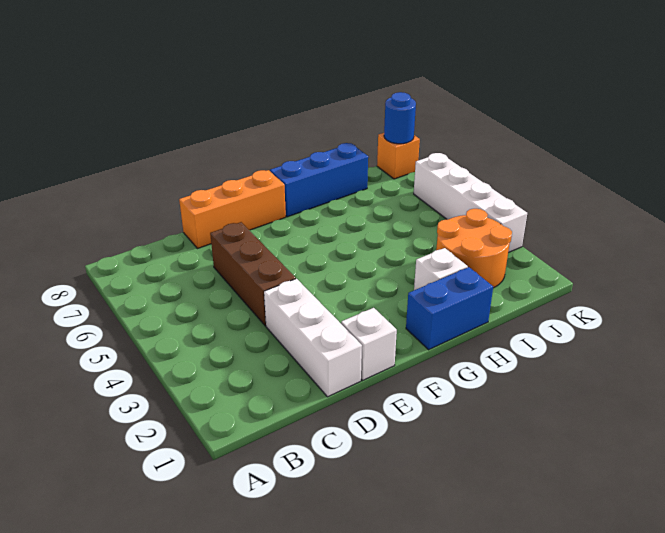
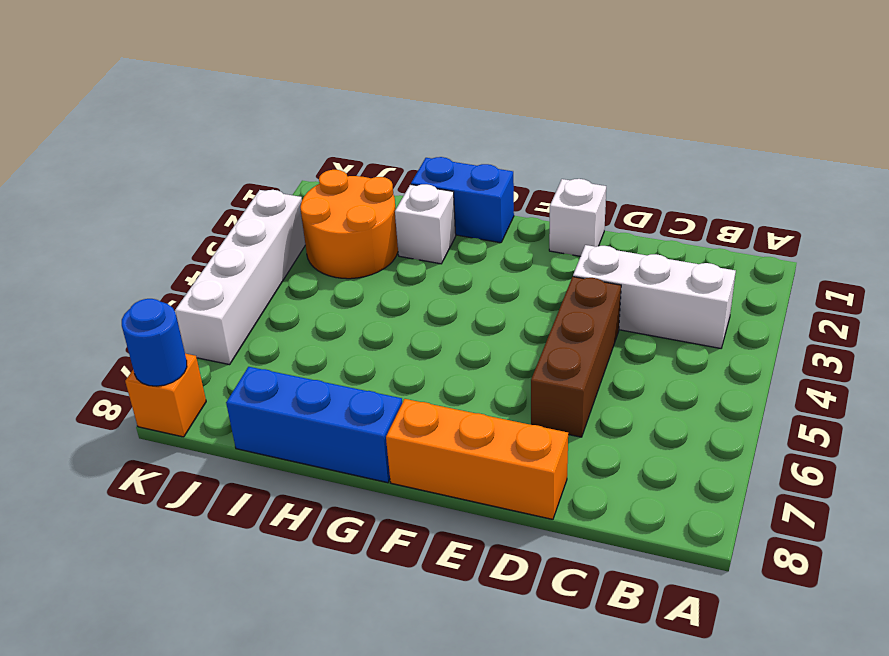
white 1x3 brick [264,279,362,397] -> white 1x3 brick turned to [573,245,736,348]

